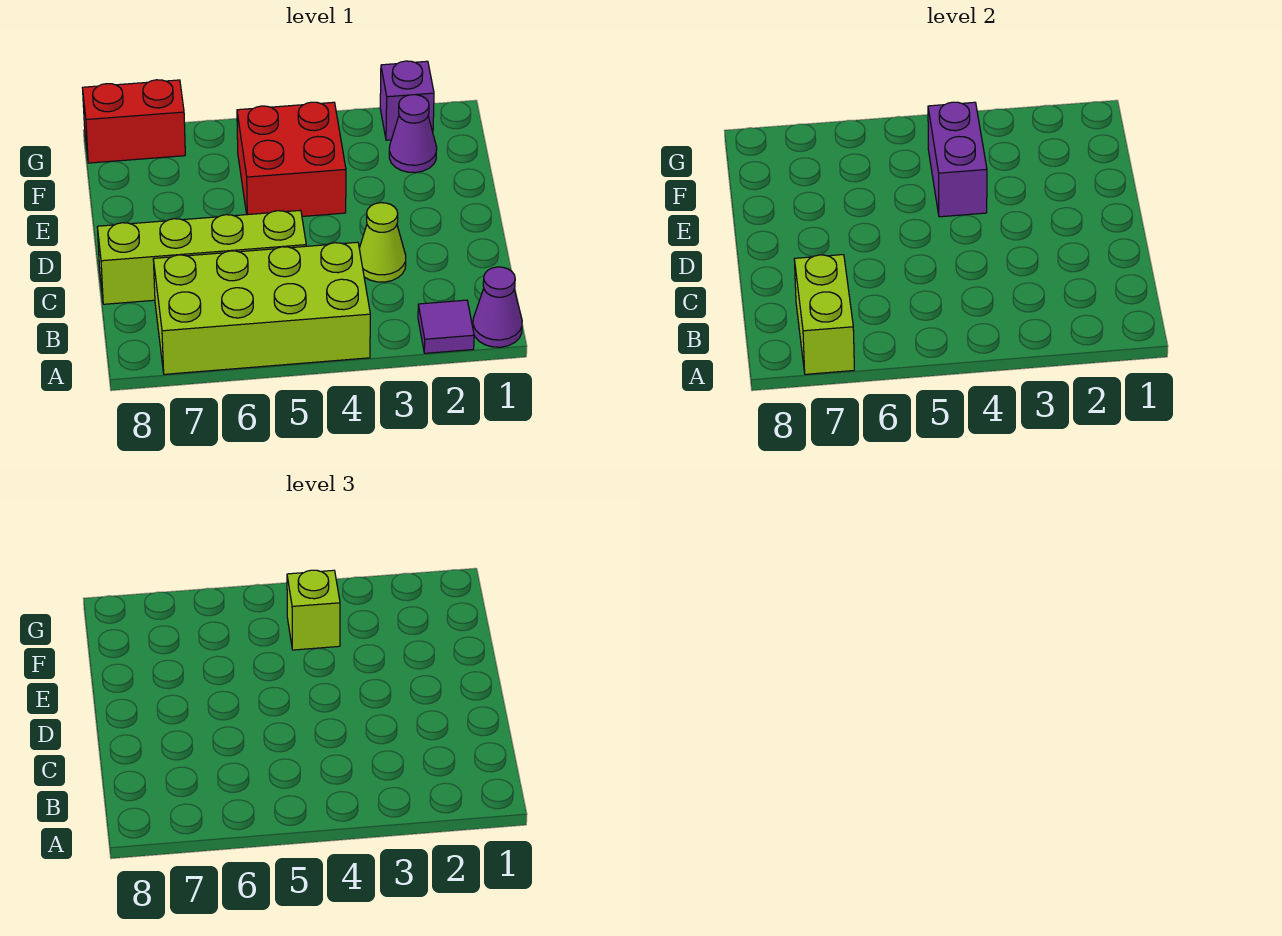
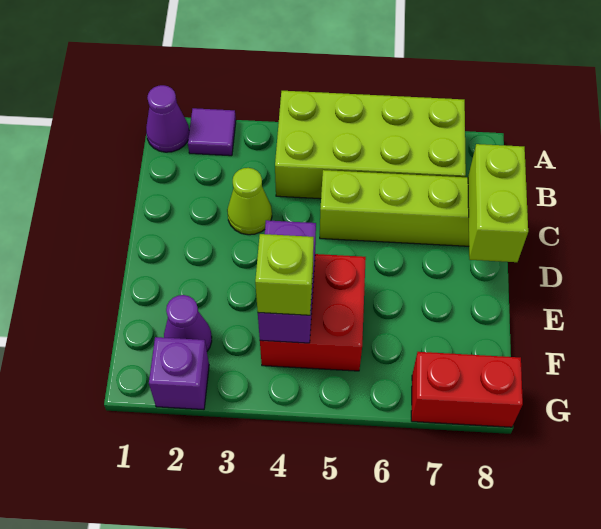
lime 1x2 brick [794,255,854,374] -> lime 1x2 brick moved to [468,144,528,262]

